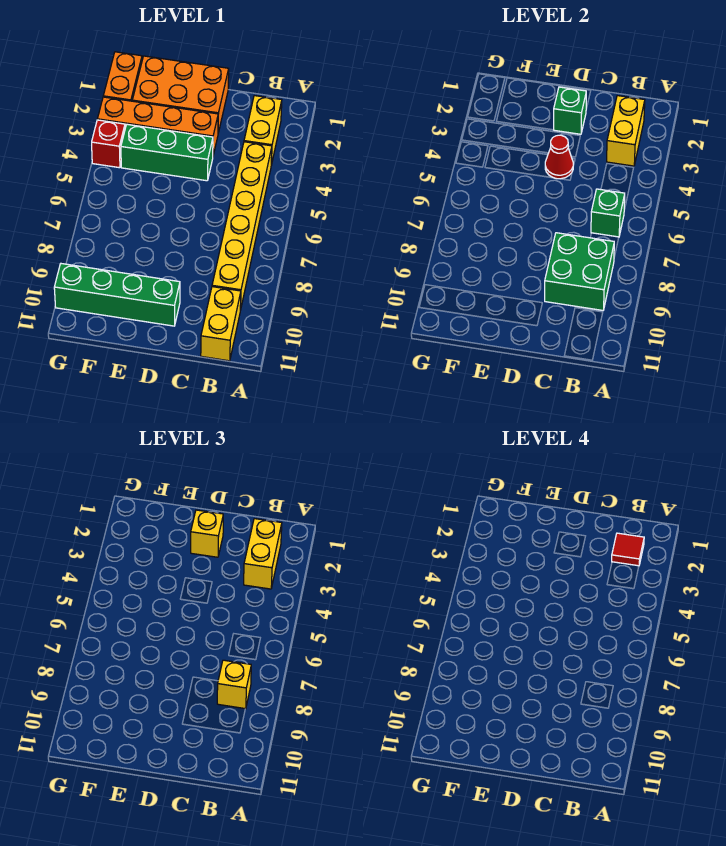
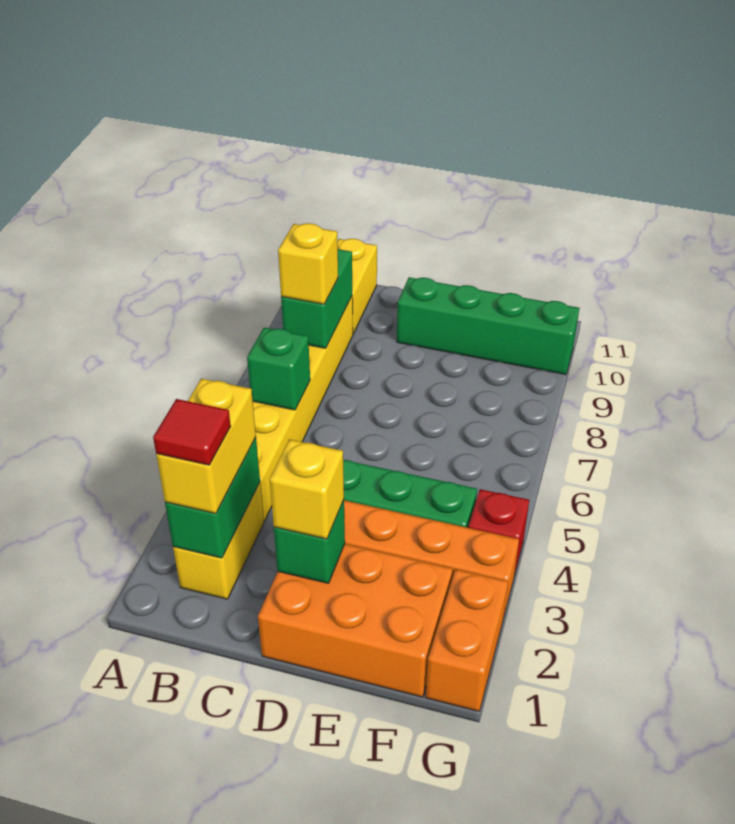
yellow 1x2 brick [607,96,645,166] -> green 1x2 brick [165,438,260,558]
green 2x2 brick [545,233,614,310] -> green 1x2 brick [281,249,352,348]
red 1x1 cone [545,135,573,179] -> none

